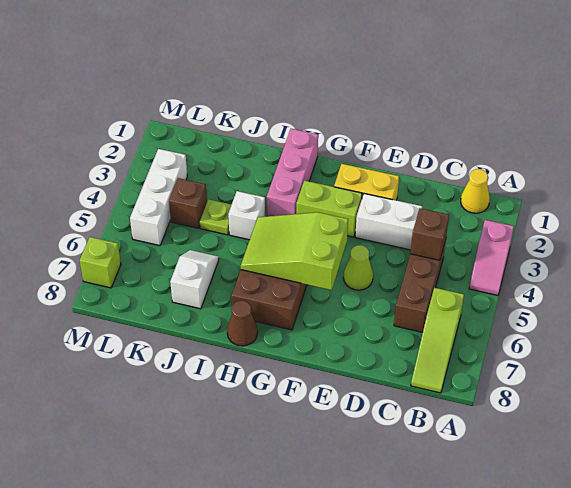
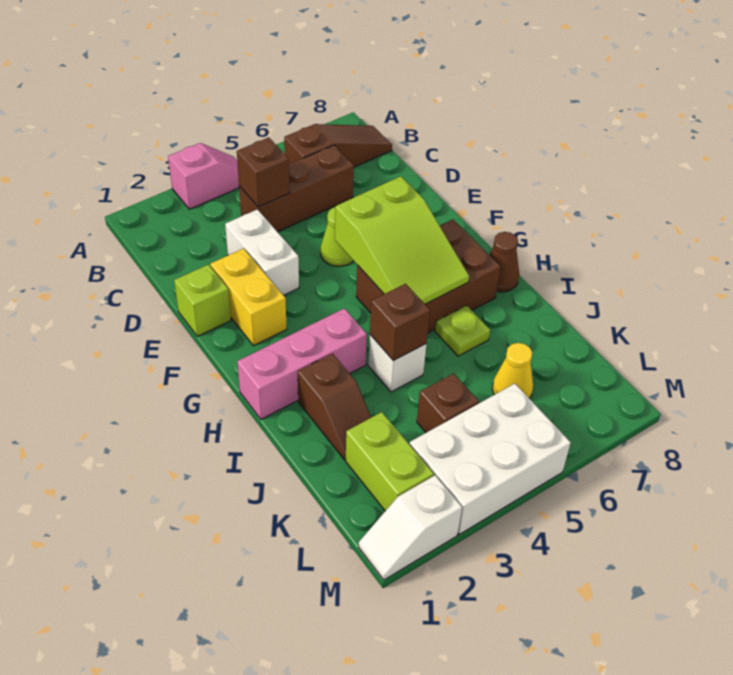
yellow 1x1 cone [461,169,490,213] -> yellow 1x1 cone moved to [492,343,533,399]
lime 1x3 slope [411,288,464,393] -> brown 1x3 slope [284,124,392,167]
lime 1x2 brick [296,180,362,237] -> lime 1x2 brick moved to [346,412,434,511]
none -> brown 1x2 slope [298,354,371,460]
none -> brown 1x1 brick [370,284,430,361]
lime 1x1 plate [200,199,232,235] -> lime 1x1 plate moved to [435,305,490,356]
white 1x2 slope [170,250,219,309] -> white 1x2 slope moved to [359,475,462,580]
white 1x3 brick [130,149,187,246] -> white 2x3 brick [410,384,571,535]
lime 1x1 brick [80,237,121,288] -> lime 1x1 brick moved to [174,264,231,336]

